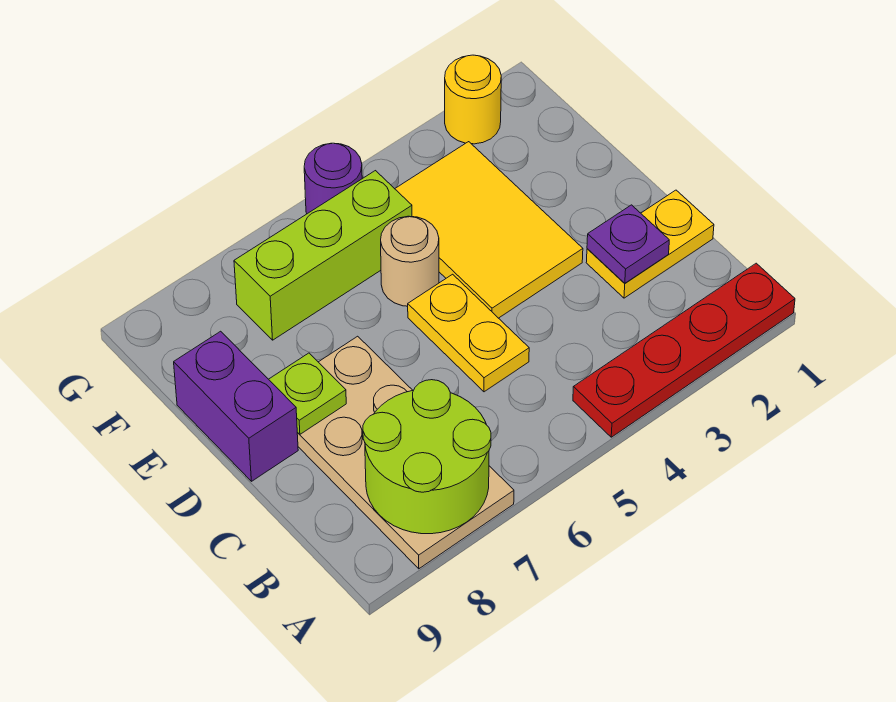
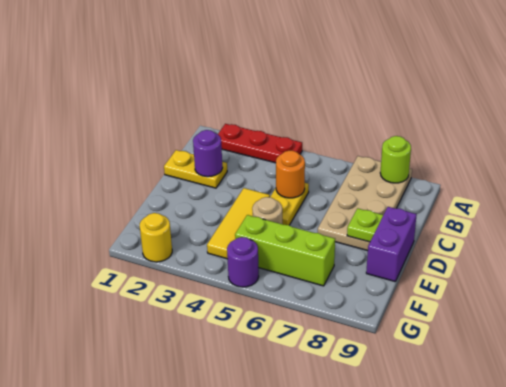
red 1x4 plate [573,263,795,437] -> red 1x3 plate [218,124,302,163]
lime 2x2 round brick [363,380,491,534] -> lime 1x1 round brick [380,136,411,183]
purple 1x1 plate [587,205,669,283] -> purple 1x1 round brick [193,130,223,177]
none -> orange 1x1 round brick [276,151,305,198]
yellow 2x3 tile [395,142,583,318] -> yellow 1x3 tile [207,188,270,259]

